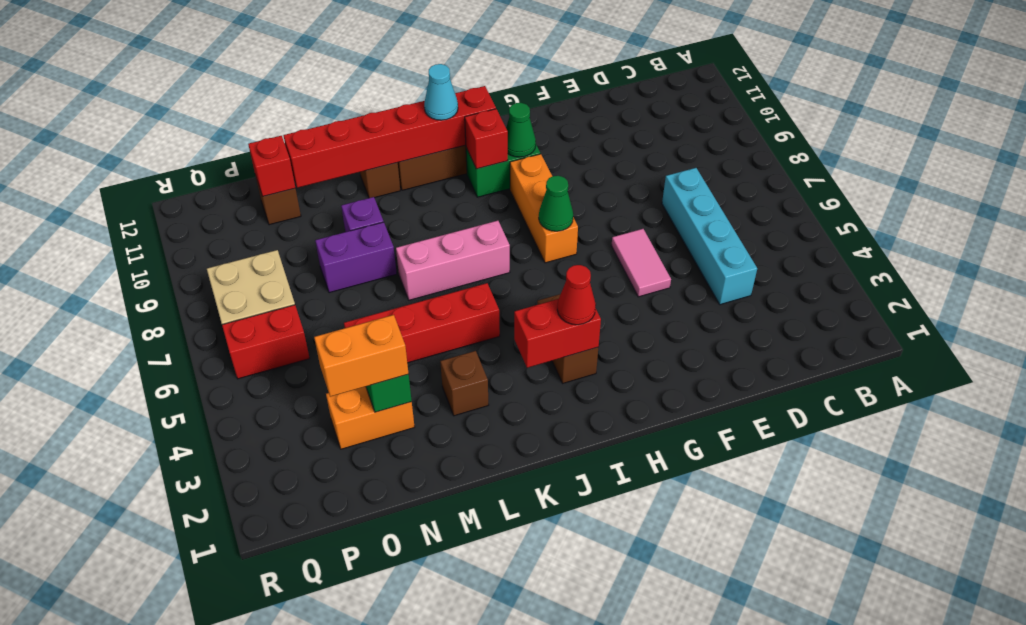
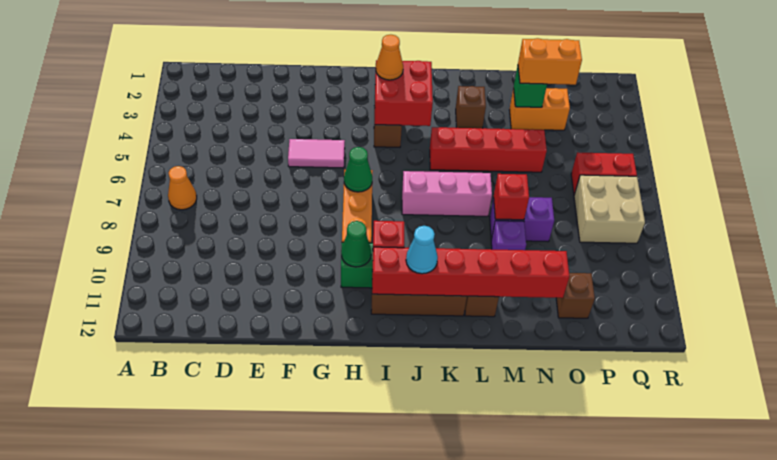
none -> orange 1x1 cone [168,166,197,210]
cyan 1x4 brick [662,168,757,305] -> none
pink 1x2 tile [611,229,671,297] -> pink 1x2 tile turned to [288,139,345,168]
red 1x2 brick [514,299,601,368] -> red 2x2 brick [375,60,433,126]
red 1x1 cone [557,265,596,325] -> orange 1x1 cone [376,35,403,80]
red 1x1 brick [248,136,295,197] -> red 1x1 brick moved to [494,174,529,220]

